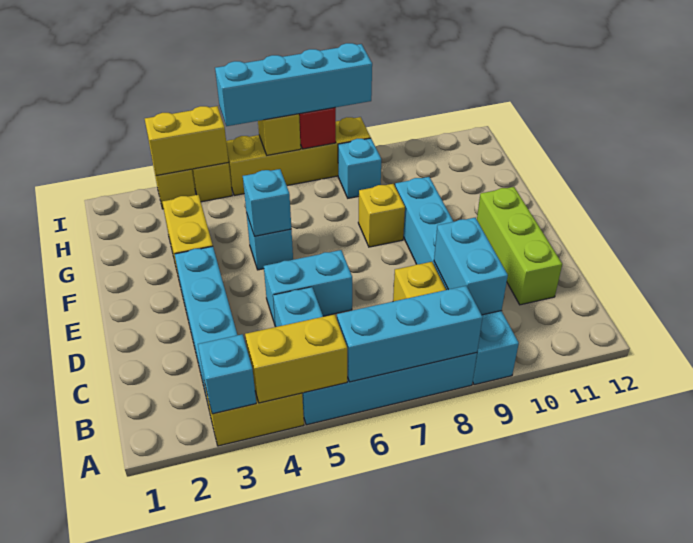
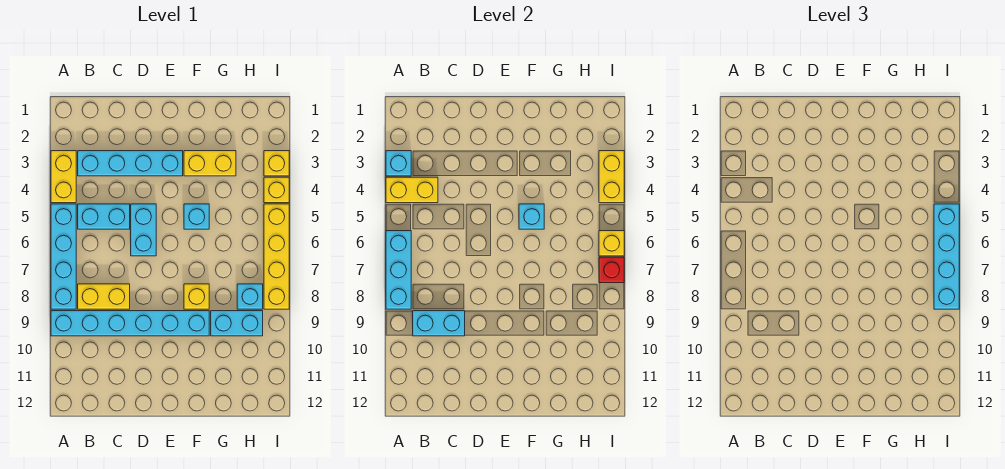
yellow 1x2 brick [245,314,347,403] -> yellow 1x2 brick turned to [386,177,438,203]
lime 1x3 brick [477,187,562,305] -> none
none -> cyan 1x2 brick [211,311,263,336]

